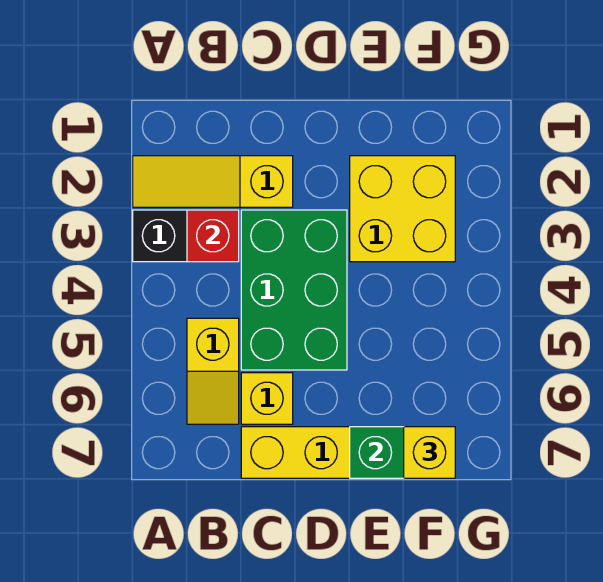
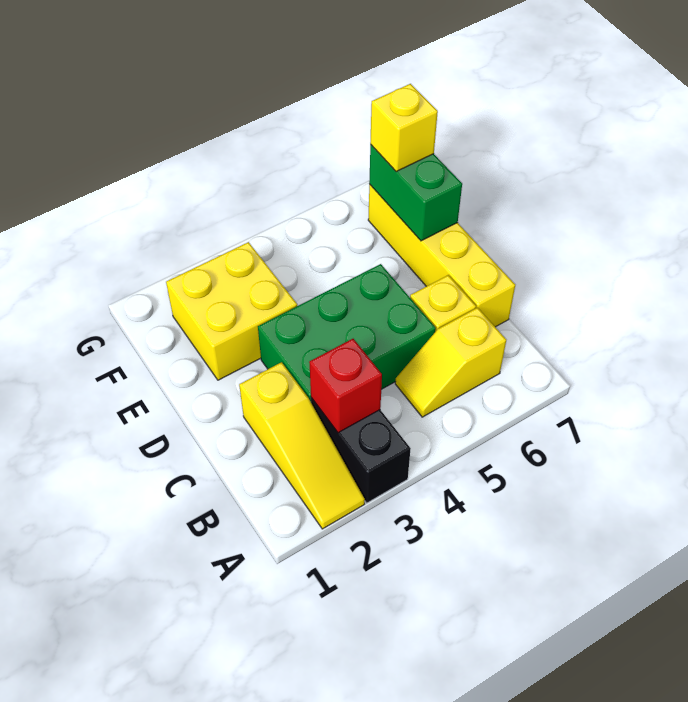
yellow 1x2 slope [187,318,239,424] -> yellow 1x2 slope turned to [395,308,506,417]

